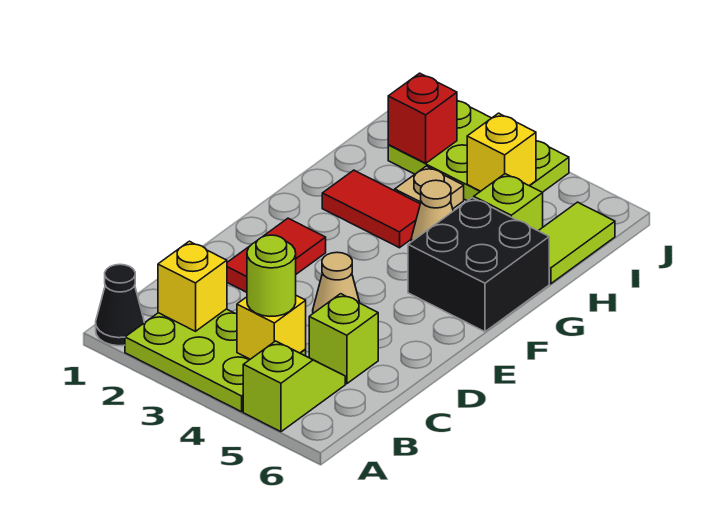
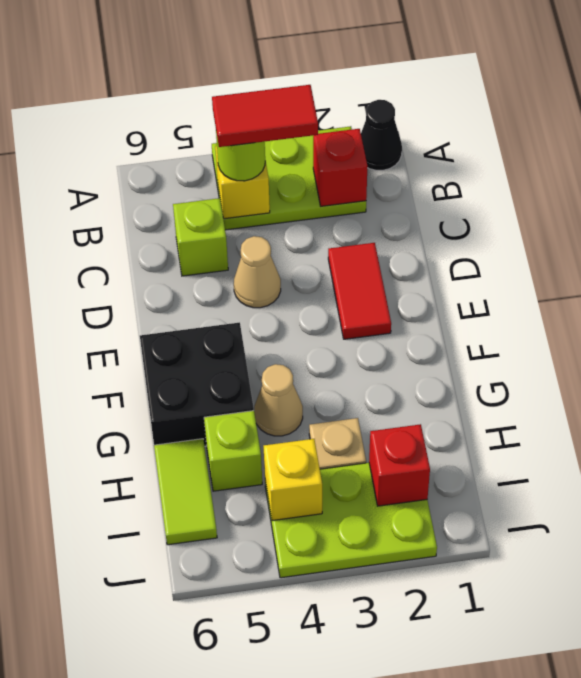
lime 1x2 slope [243,341,345,432] -> none
yellow 1x1 brick [158,241,227,331] -> red 1x1 brick [313,129,367,206]
red 1x2 tile [322,170,420,248] -> red 1x2 tile moved to [212,85,318,147]

